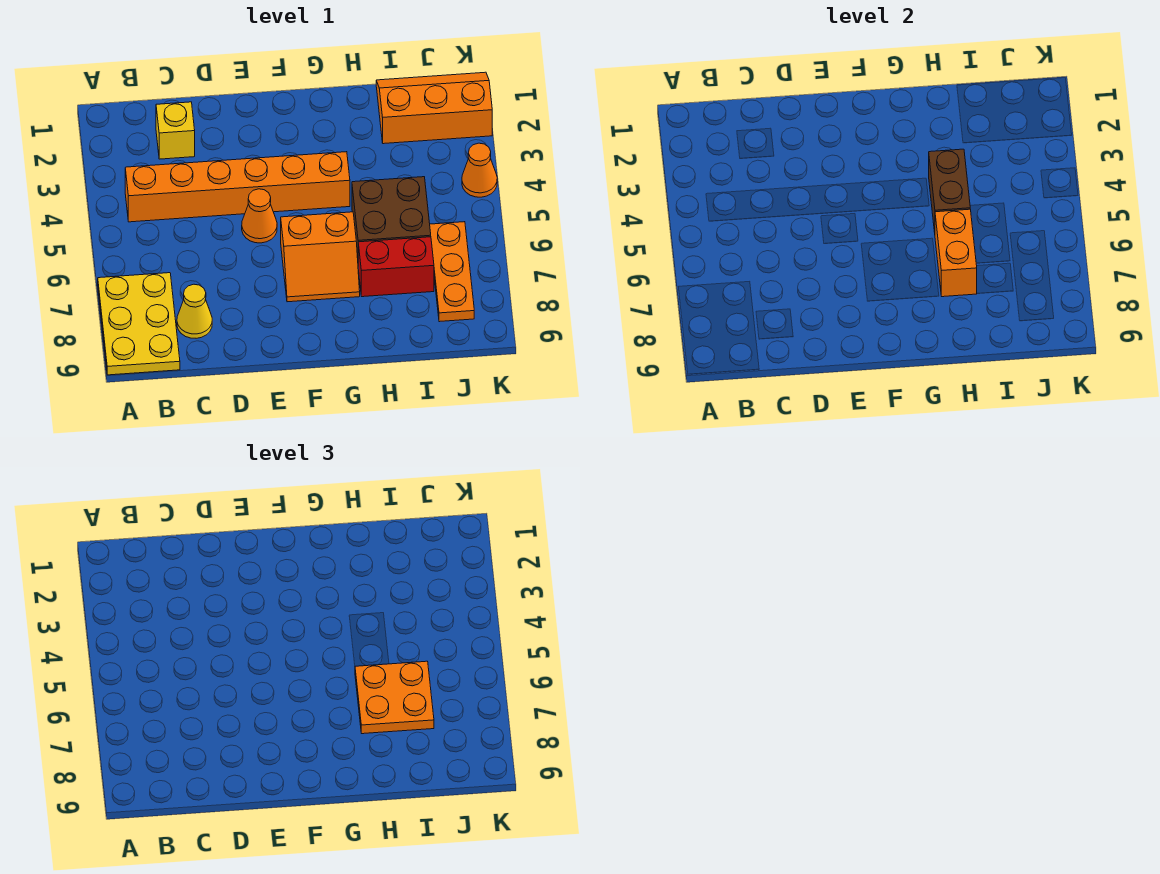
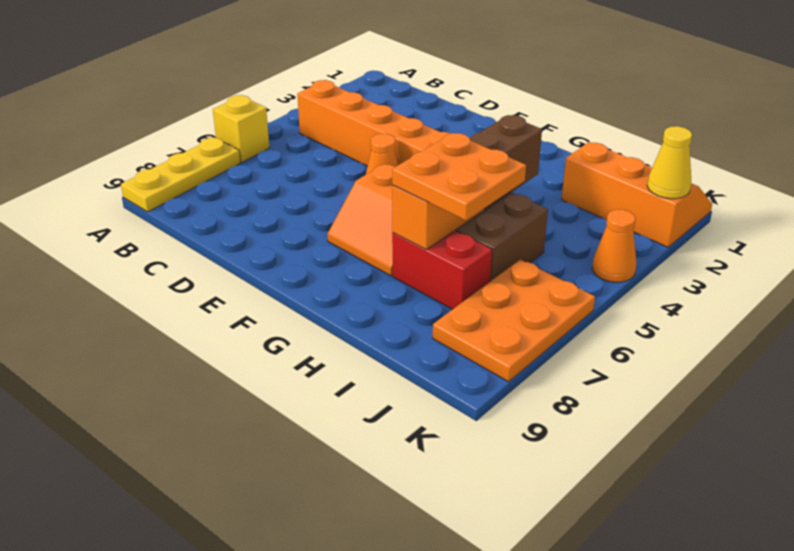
yellow 2x3 plate [98,273,180,375] -> yellow 1x3 plate [121,138,241,212]
yellow 1x1 brick [156,102,195,159] -> yellow 1x1 brick moved to [213,95,269,162]
yellow 1x1 cone [177,284,212,338] -> yellow 1x1 cone moved to [647,126,692,199]
orange 1x3 plate [430,222,474,322] -> orange 2x3 plate [433,260,595,382]

